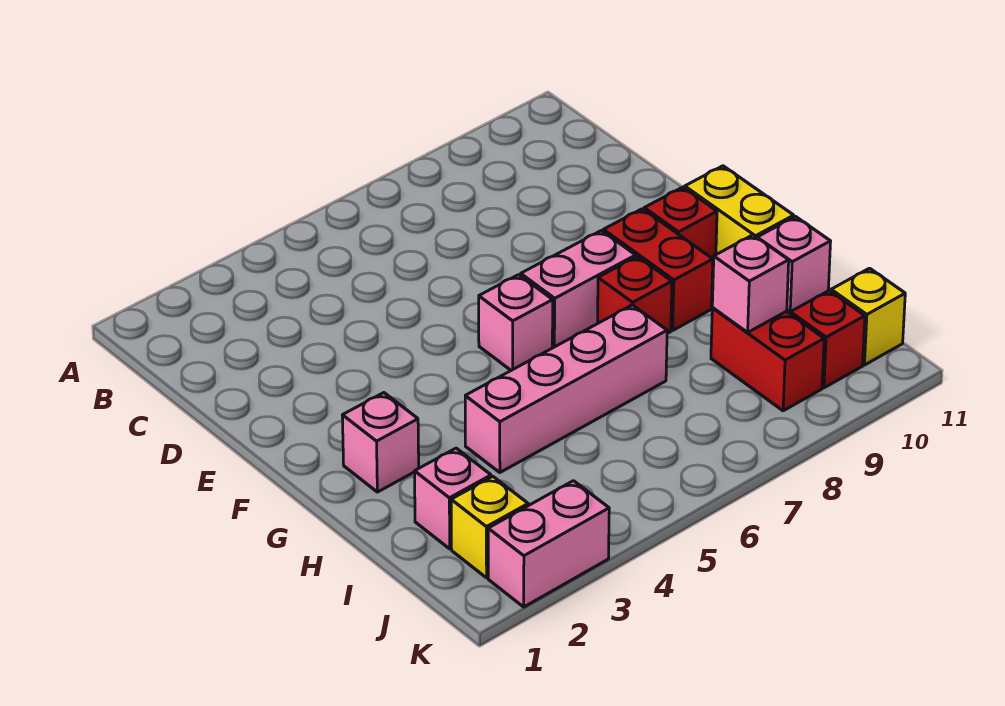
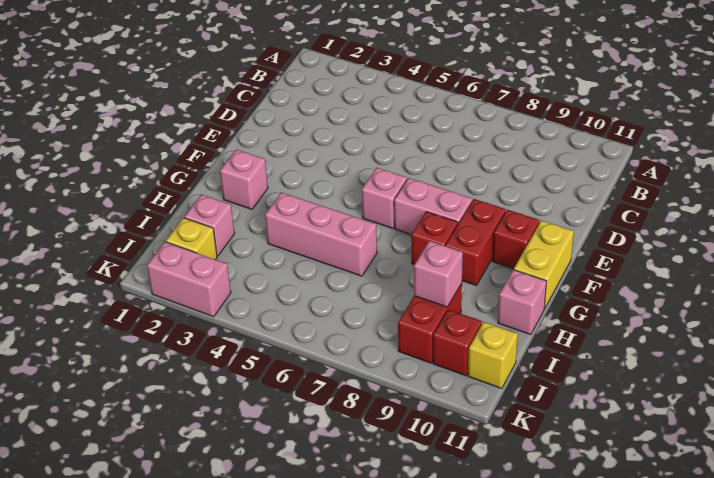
pink 1x4 brick [465,305,667,473] -> pink 1x3 brick [265,192,377,276]

